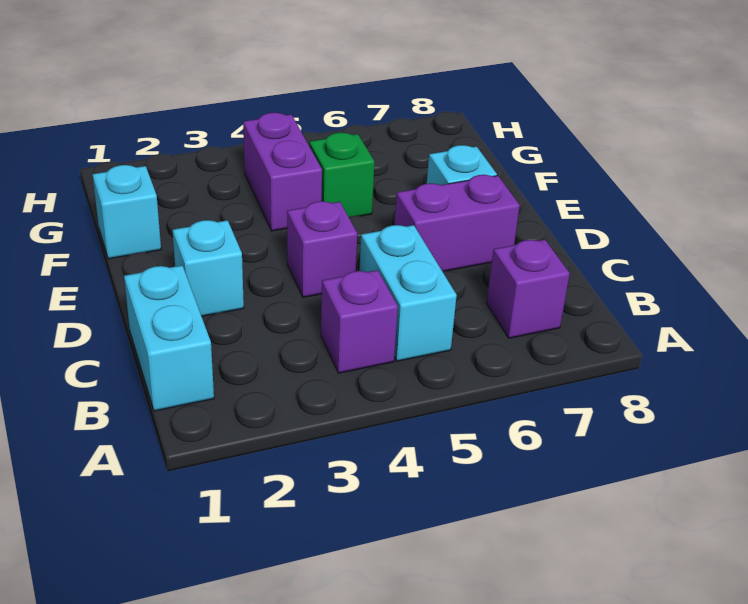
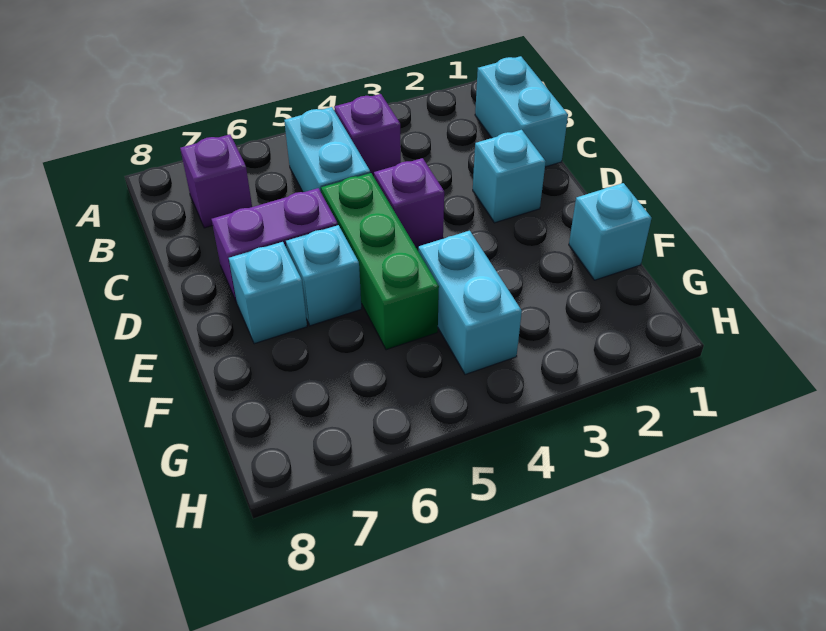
none -> cyan 1x1 brick [286,225,362,326]
purple 1x2 brick [243,113,322,231] -> cyan 1x2 brick [418,231,522,375]
green 1x1 brick [309,132,374,217] -> green 1x3 brick [321,173,439,350]

